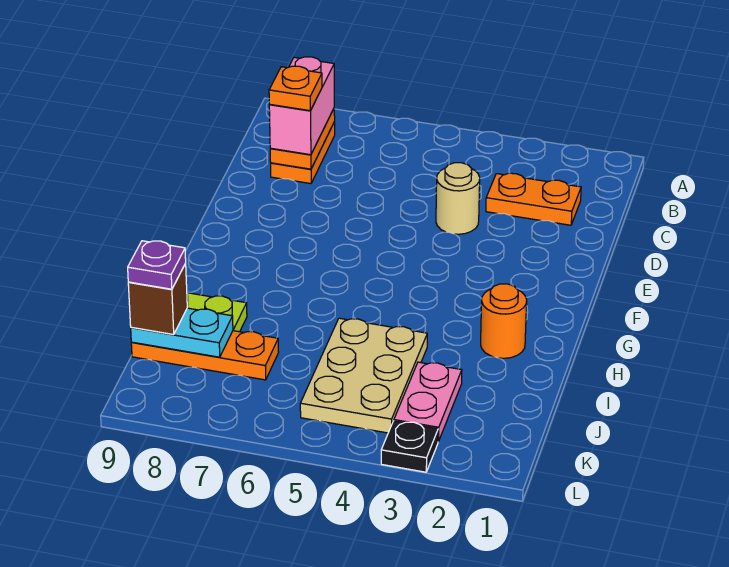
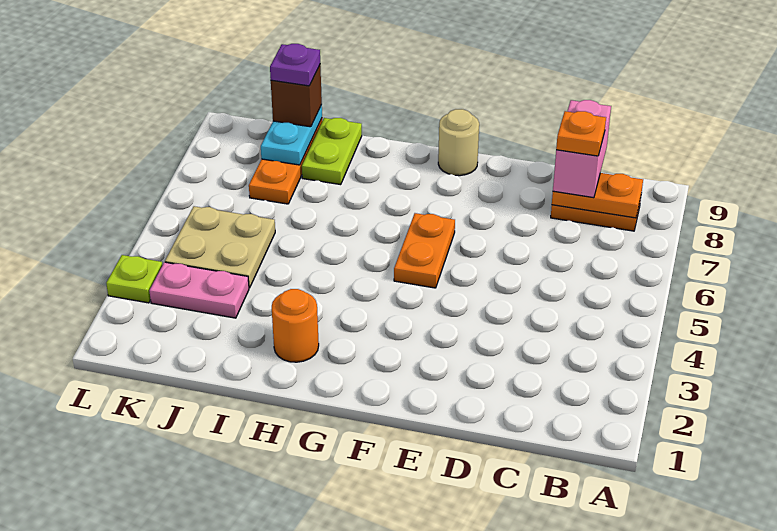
pink 1x2 brick [269,57,334,155] -> pink 1x2 brick turned to [553,100,611,198]
orange 1x2 plate [486,173,581,225] -> orange 1x2 plate moved to [394,213,455,288]
tan 1x1 round brick [436,163,480,234] -> tan 1x1 round brick moved to [438,109,479,176]
tan 2x3 plate [300,318,427,433] -> tan 2x2 plate [165,206,275,288]
black 1x1 plate [381,421,438,472] -> lime 1x1 plate [106,255,162,303]

